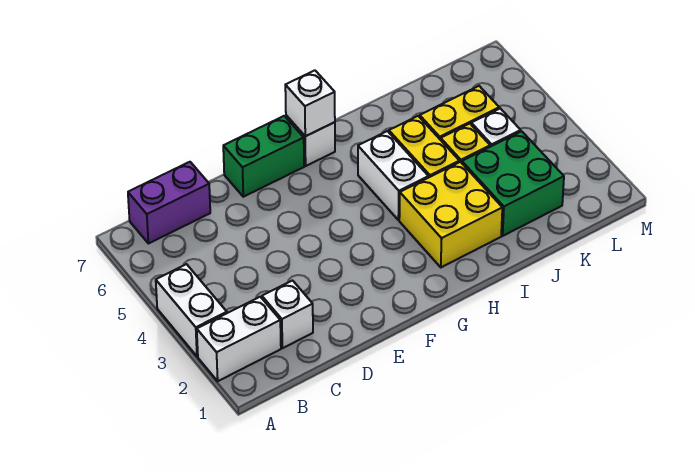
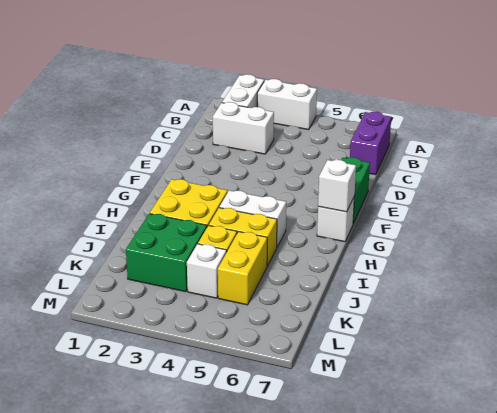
white 1x1 brick [262,281,313,348] -> white 1x2 brick [213,102,274,154]

